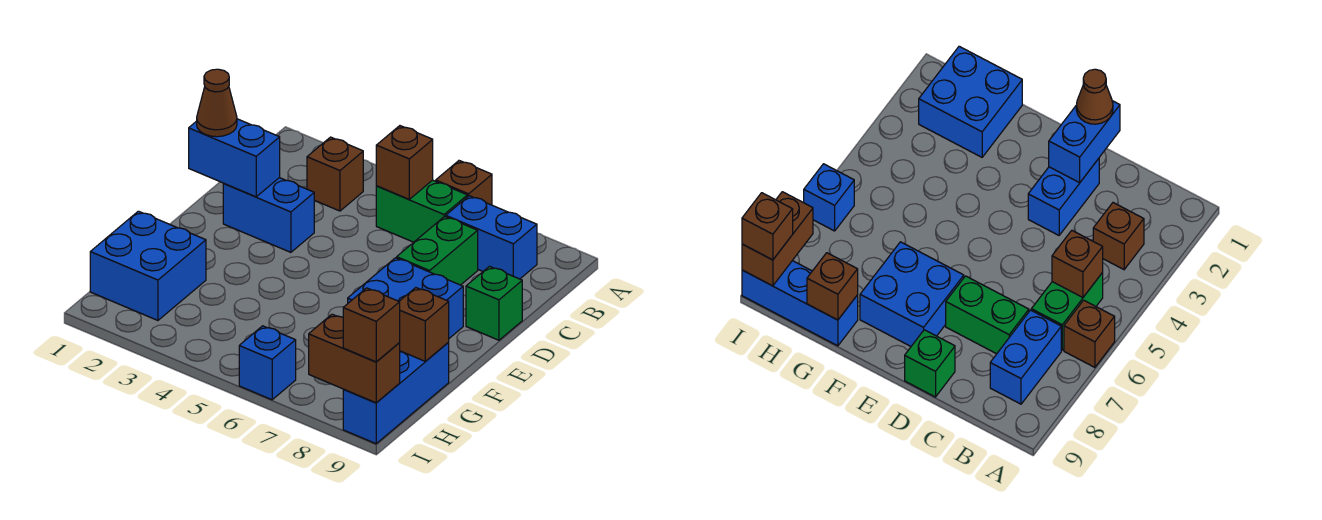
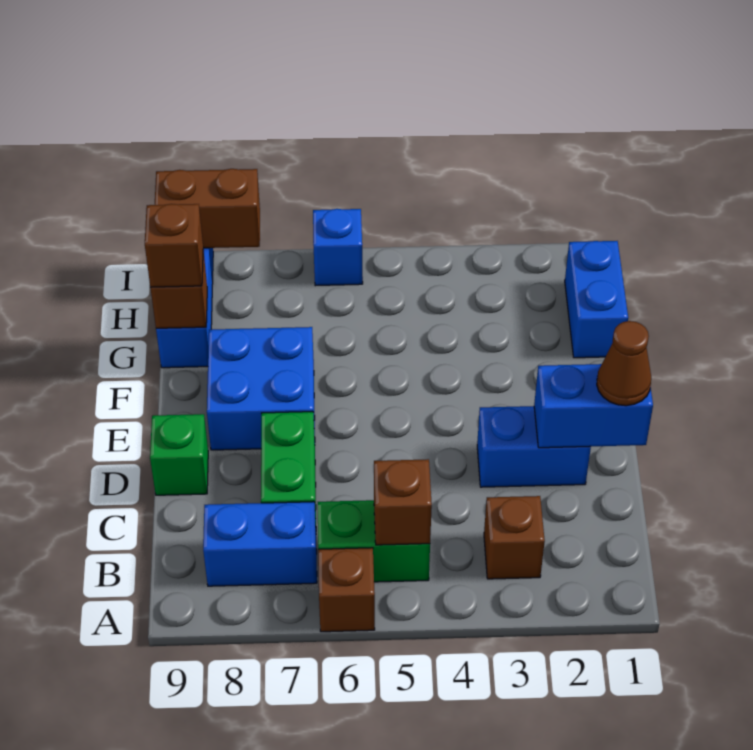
blue 2x2 brick [90,211,206,320] -> blue 1x2 brick [565,241,628,358]
brown 1x1 brick [343,288,400,362] -> brown 1x1 brick moved to [145,204,203,287]

